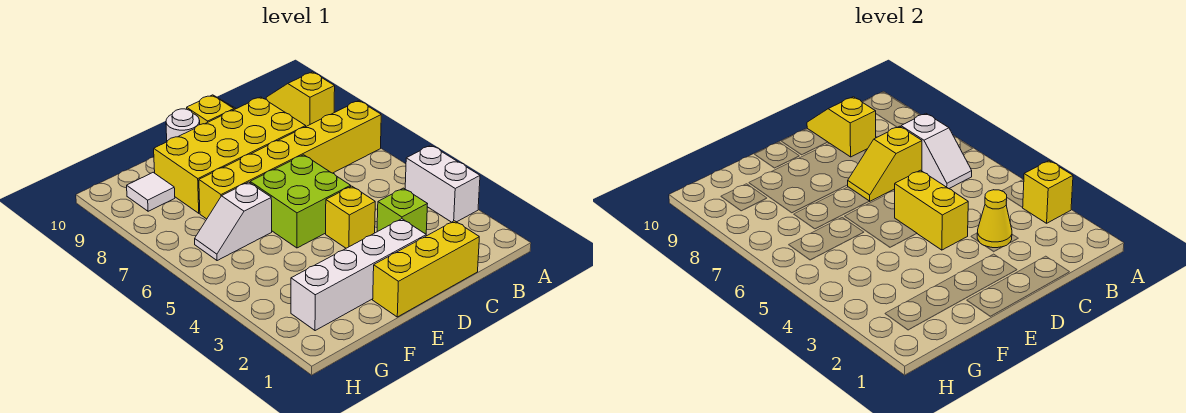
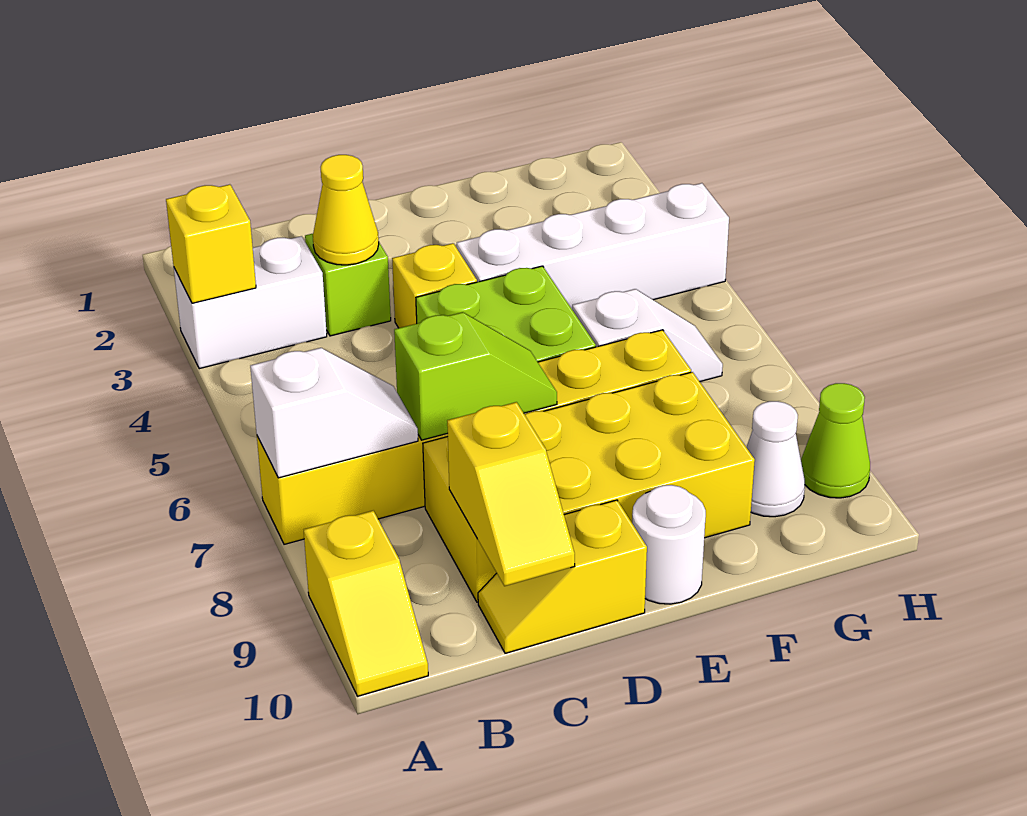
white 1x2 brick [405,145,480,222] -> white 1x2 brick turned to [174,236,327,369]
white 1x2 slope [901,114,972,189] -> white 1x2 slope turned to [250,348,418,478]
yellow 1x3 brick [373,221,479,317] -> none
yellow 1x2 slope [848,126,922,201] -> lime 1x2 slope [394,312,557,440]
white 1x4 brick [291,219,426,331] -> white 1x4 brick moved to [457,183,729,309]
yellow 1x2 brick [895,170,968,250] -> none
white 1x1 tile [127,172,175,211] -> white 1x1 cone [746,401,805,517]
none -> lime 1x1 cone [801,383,870,498]

